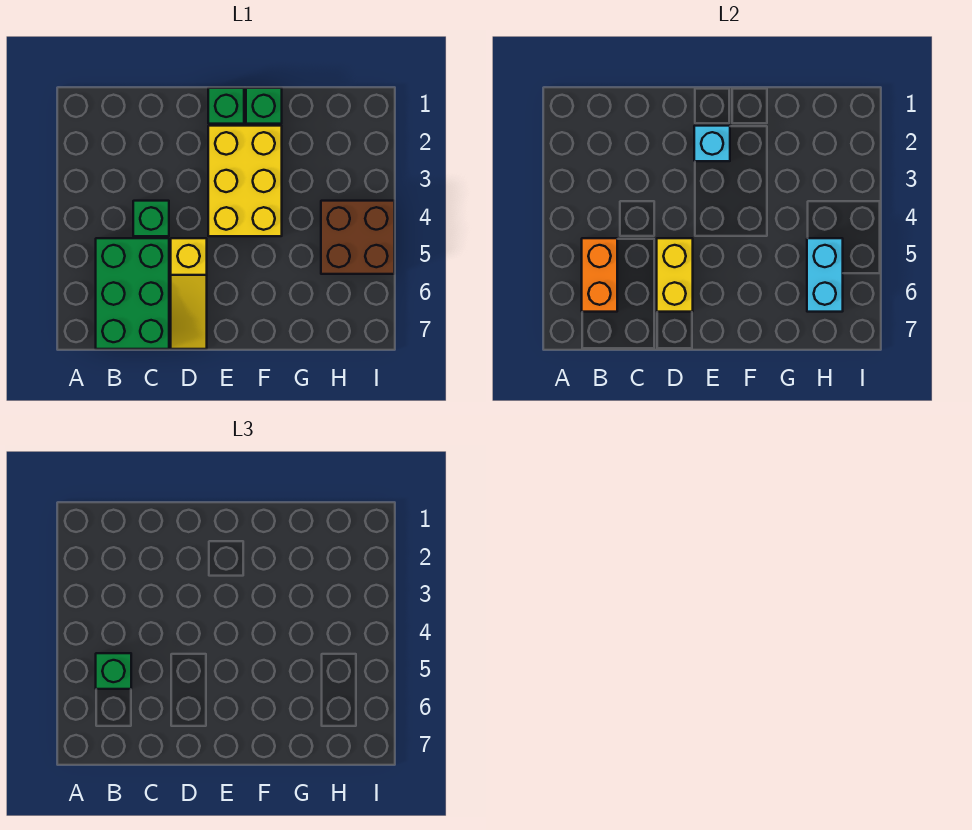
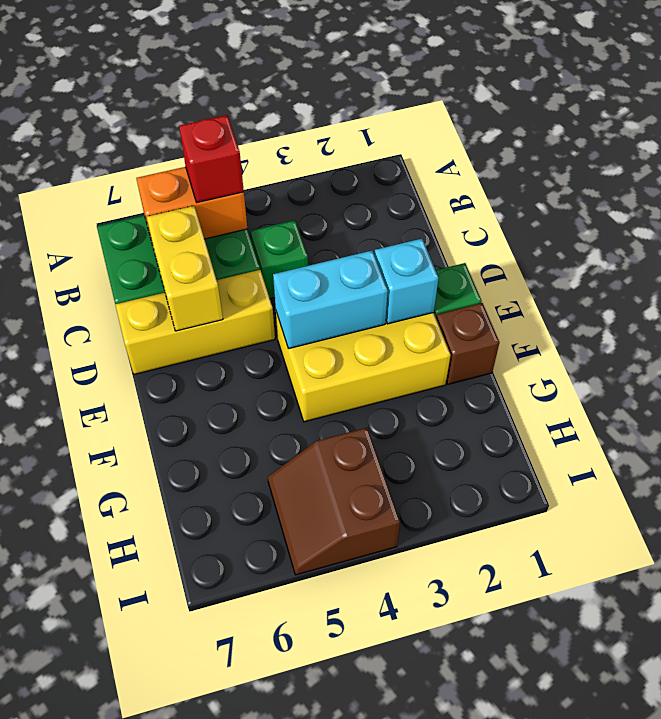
green 1x1 brick [96,653,131,689] -> red 1x1 brick [179,115,244,202]
yellow 1x3 slope [171,238,207,349] -> yellow 1x3 brick [115,270,275,374]
yellow 1x2 brick [657,238,693,312] -> yellow 1x2 brick turned to [147,206,223,331]
green 1x1 brick [246,88,282,124] -> brown 1x1 brick [436,303,499,384]
brown 2x2 brick [321,201,394,274] -> brown 2x2 slope [268,428,400,575]
cyan 1x2 brick [807,238,843,312] -> cyan 1x2 brick moved to [273,251,388,349]

